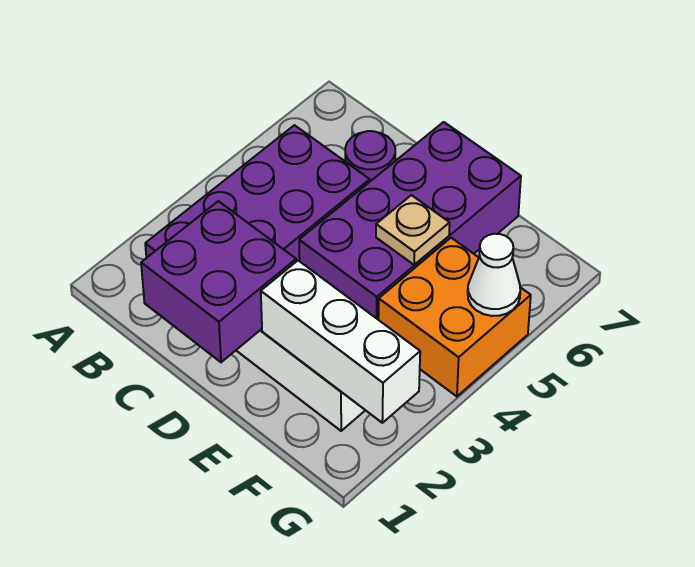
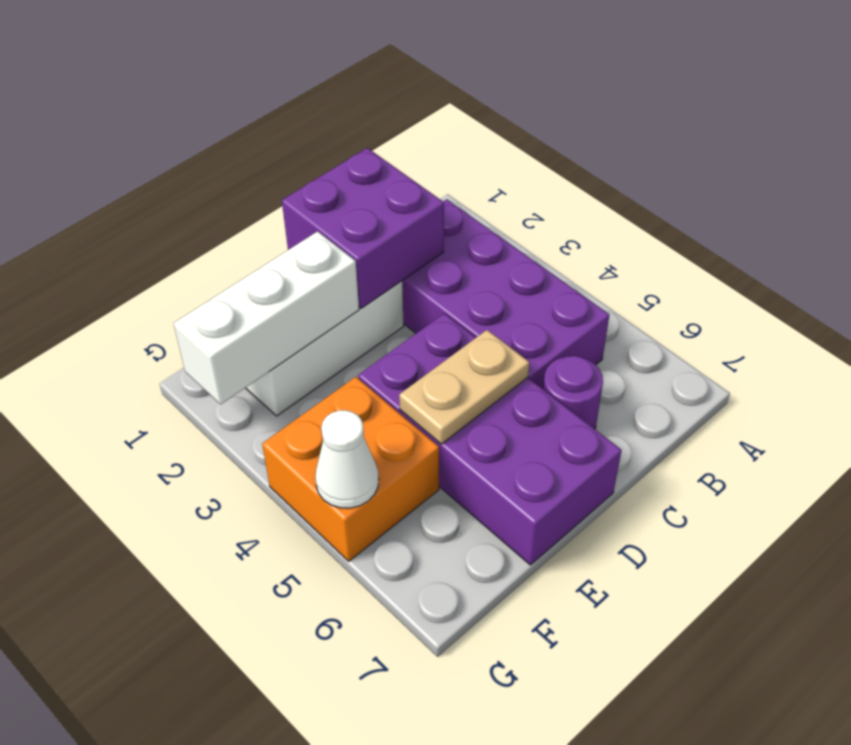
tan 1x1 plate [376,195,450,265] -> tan 1x2 plate [399,330,529,444]

